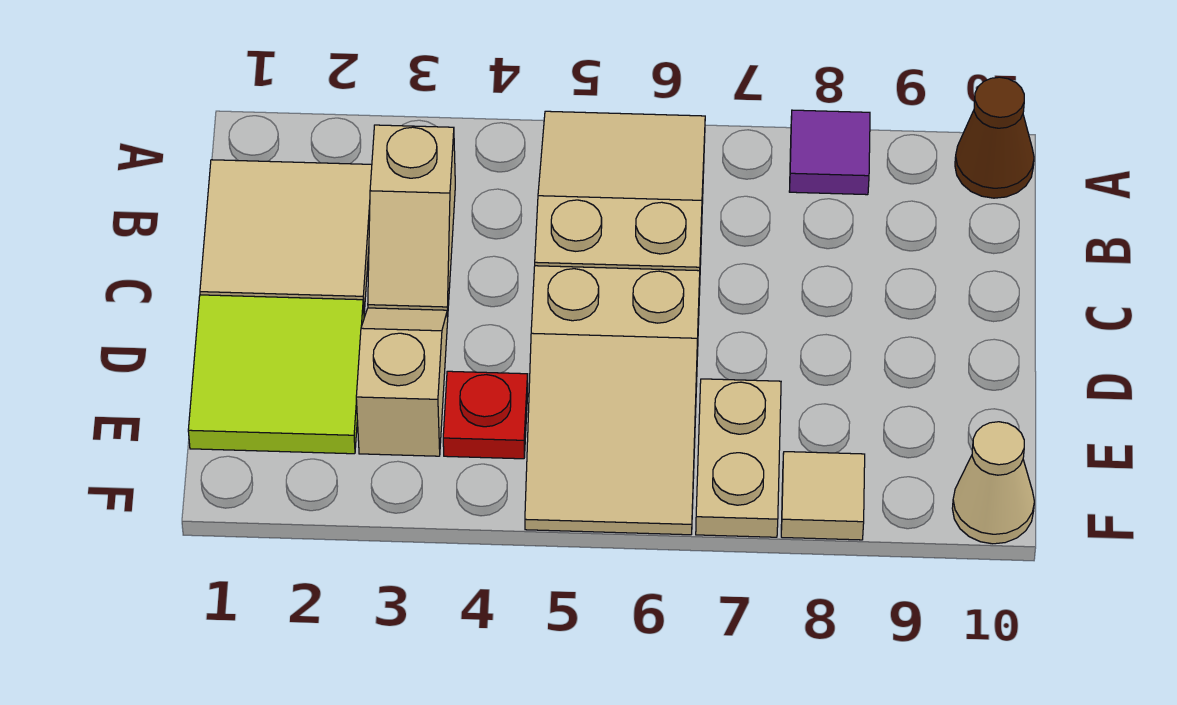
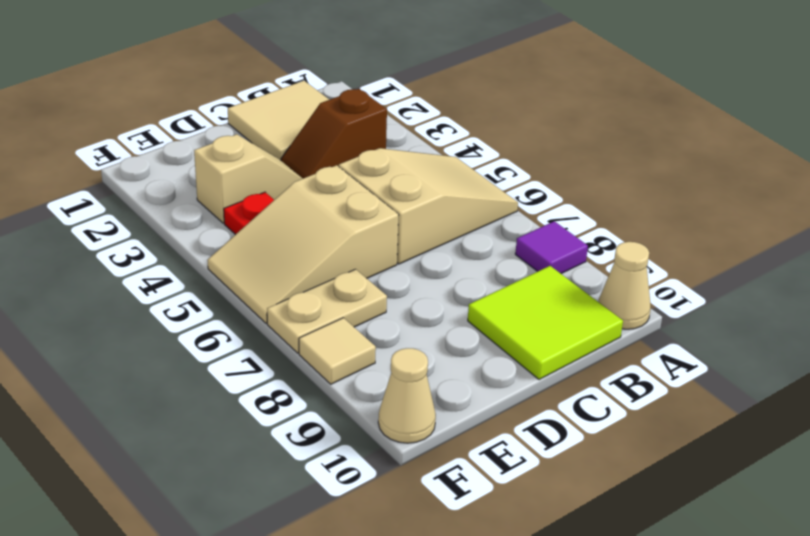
brown 1x1 cone [955,77,1034,198] -> tan 1x1 cone [599,242,651,329]
tan 1x2 slope [368,125,455,317] -> brown 1x2 slope [281,89,387,178]
lime 2x2 tile [188,295,364,454] -> lime 2x2 tile moved to [468,266,623,380]

